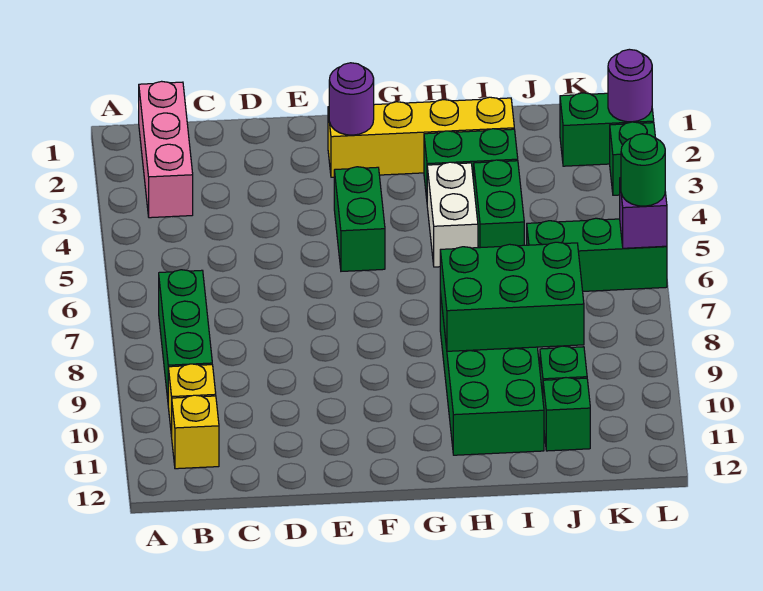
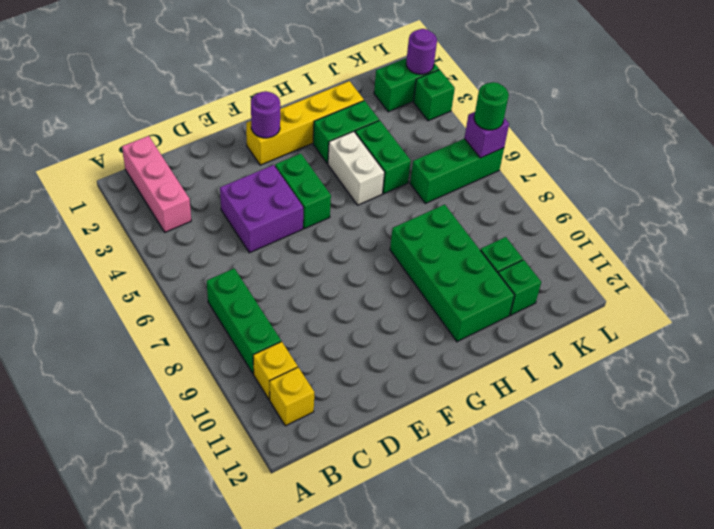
none -> purple 2x2 brick [220,165,304,253]
green 2x3 brick [440,242,584,351] -> none

